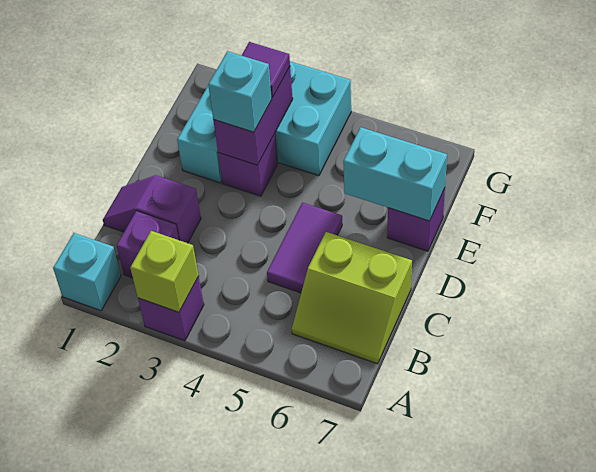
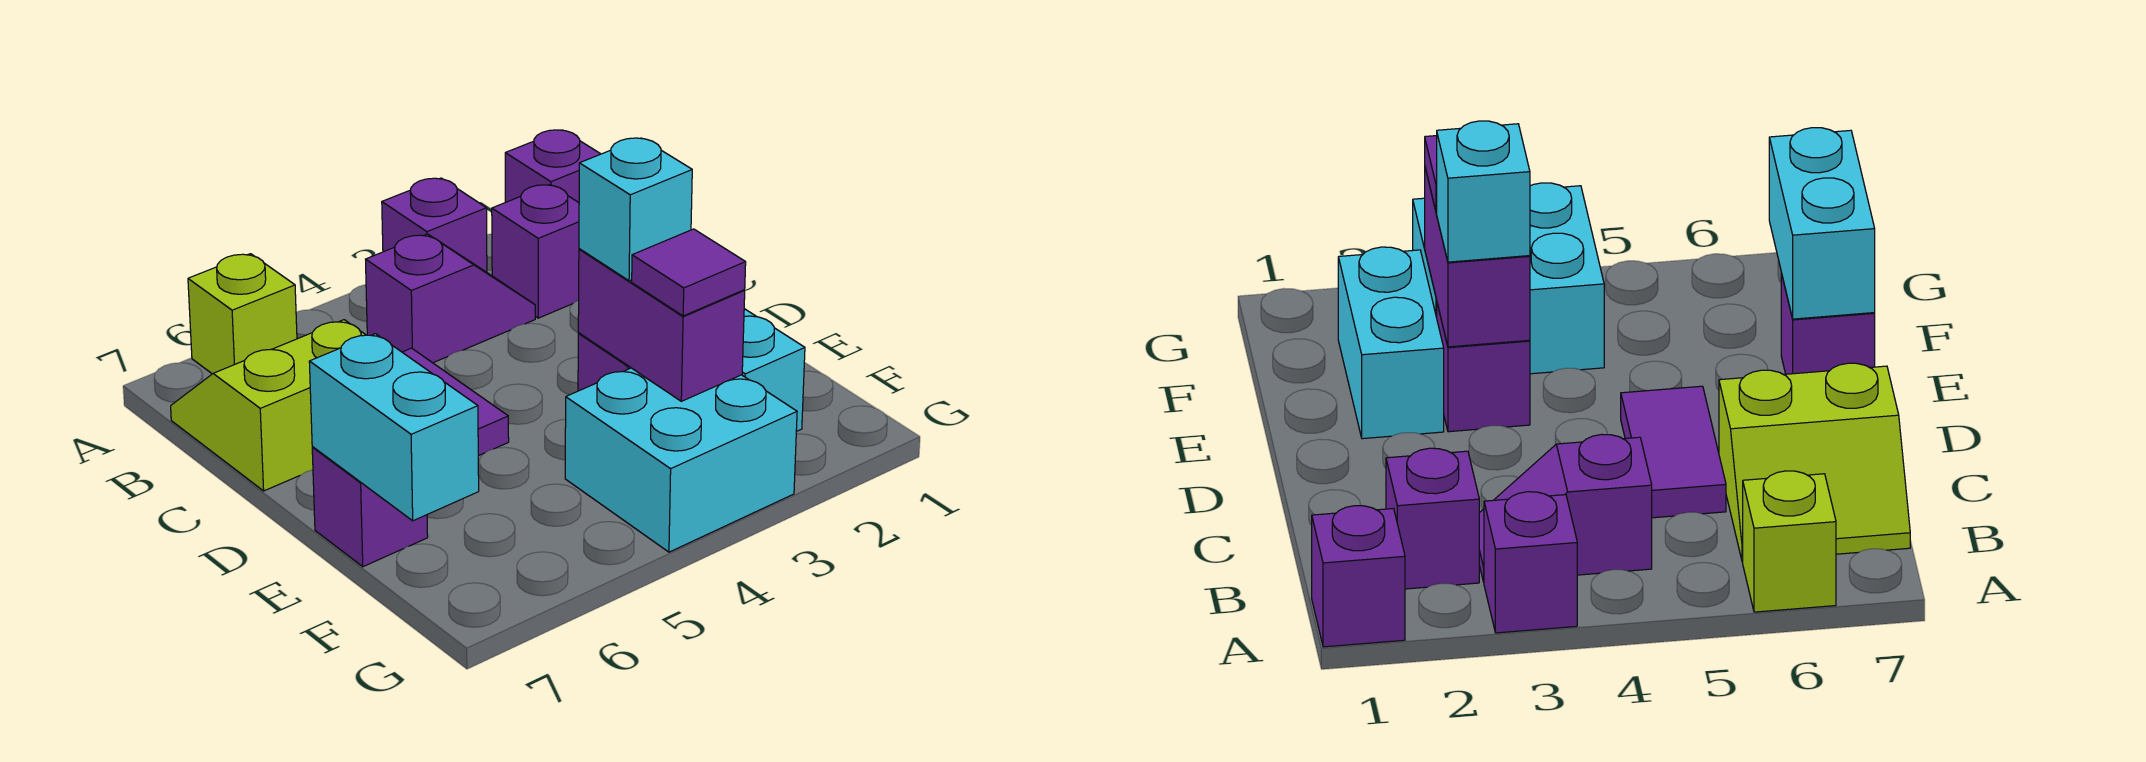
cyan 1x1 brick [53,233,121,311] -> purple 1x1 brick [505,130,600,202]
lime 1x1 brick [130,231,199,312] -> lime 1x1 brick moved to [188,254,297,374]
purple 1x2 slope [103,175,201,243] -> purple 1x2 slope moved to [366,234,535,363]
cyan 1x2 brick [343,127,447,221] -> cyan 1x2 brick turned to [309,334,479,521]

